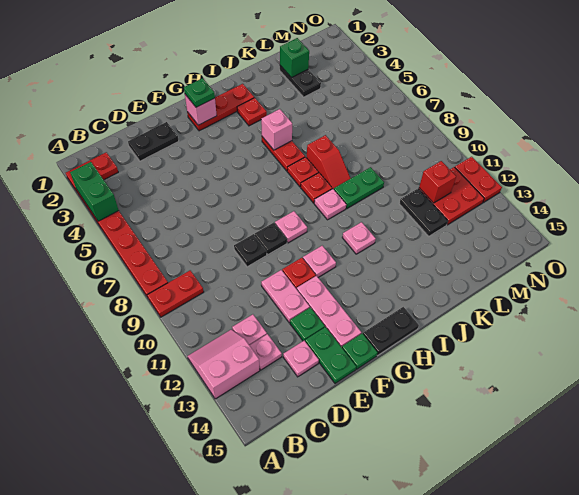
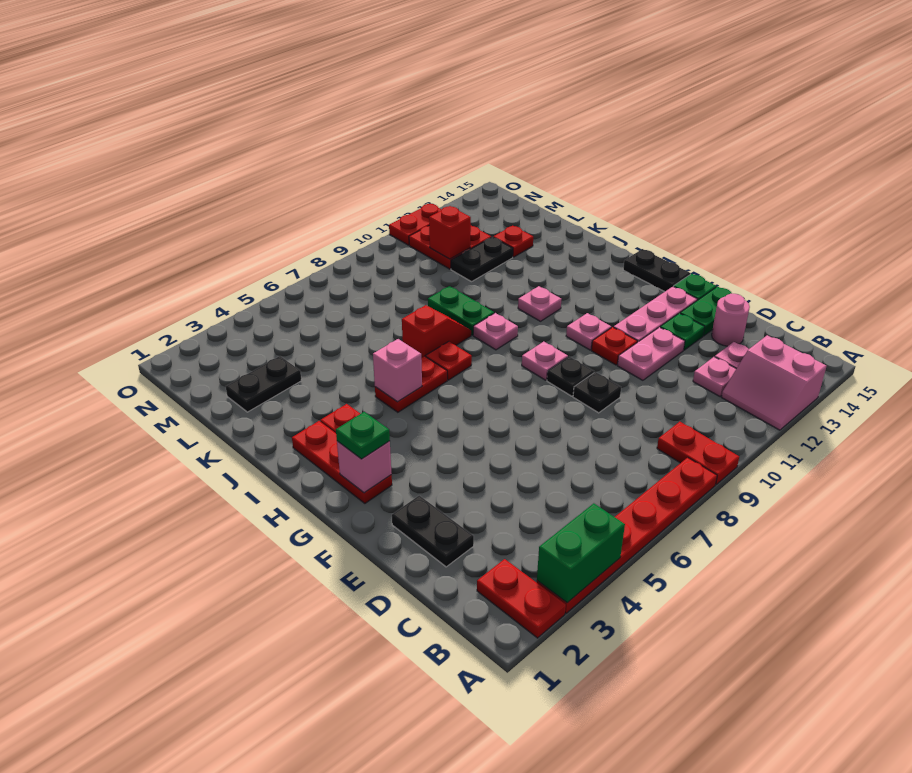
pink 1x1 plate [283,341,319,377] -> pink 1x1 round brick [712,294,750,346]
red 1x1 plate [301,173,332,203] -> red 1x1 plate moved to [493,226,533,257]
green 1x1 brick [280,38,309,78] -> none

